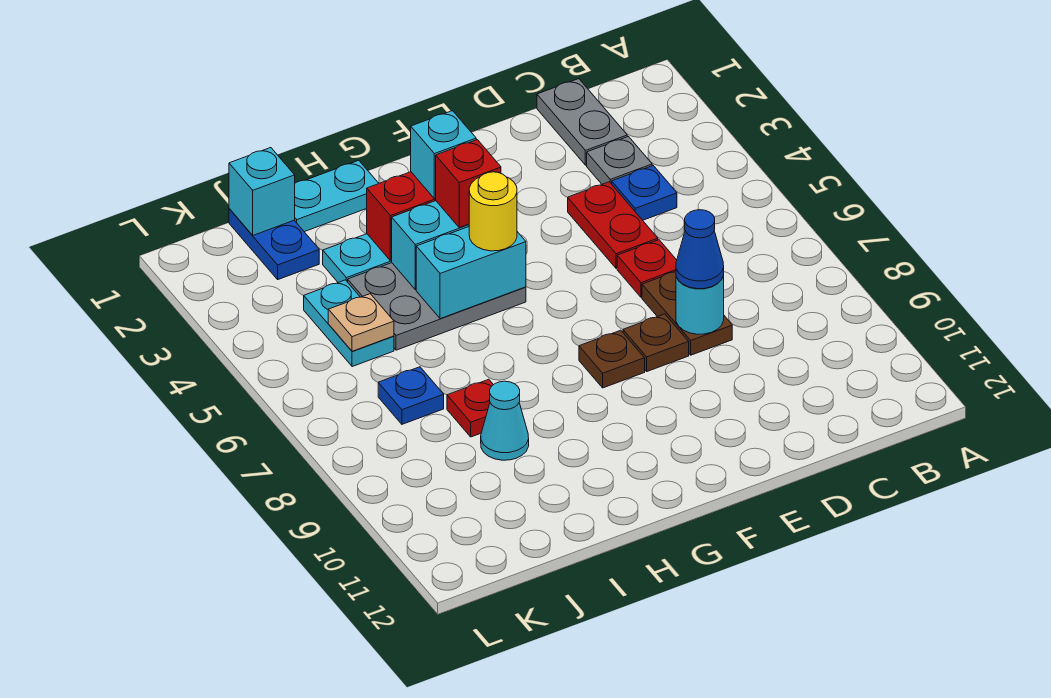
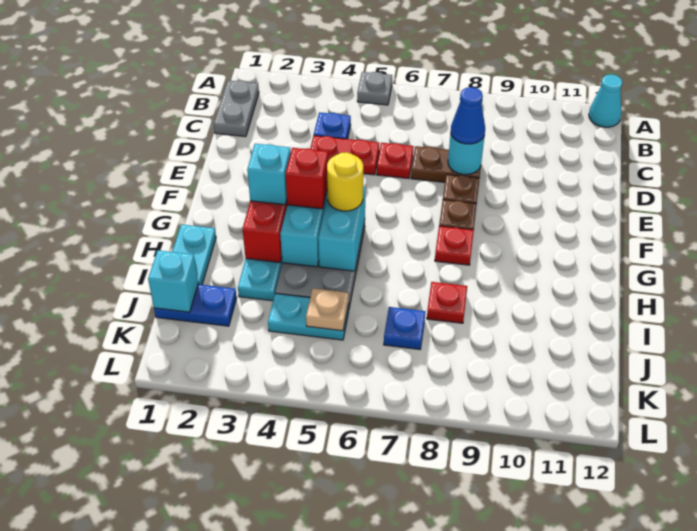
grey 1x2 plate [537,79,627,165] -> grey 1x2 plate turned to [214,80,259,137]
grey 1x1 plate [587,137,652,184] -> grey 1x1 plate moved to [357,72,392,105]
none -> red 1x1 plate [435,226,474,265]
cyan 1x1 cone [481,381,529,460] -> cyan 1x1 cone moved to [589,74,623,127]

